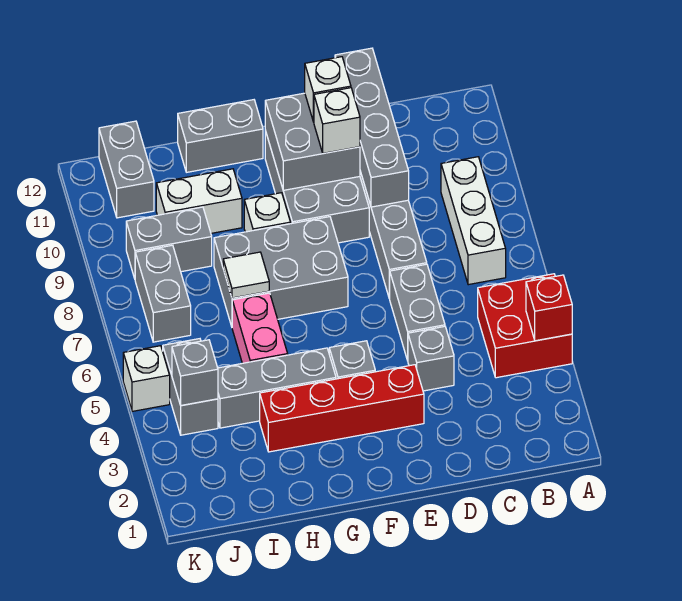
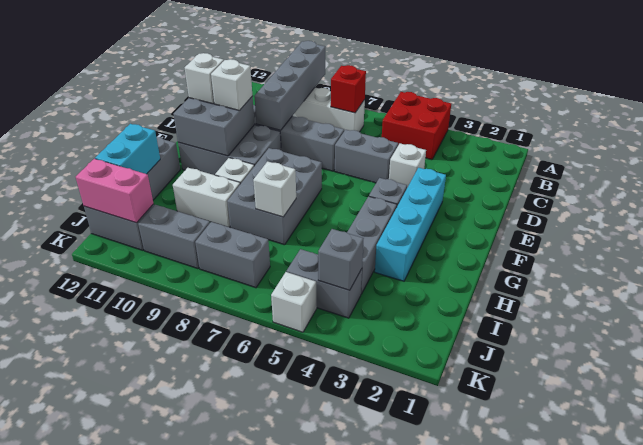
red 1x1 brick [526,275,572,341] -> red 1x1 brick moved to [331,65,366,113]
grey 1x1 brick [408,326,454,391] -> white 1x1 brick [389,143,426,188]
grey 1x4 brick [335,48,409,207] -> grey 1x4 brick turned to [254,41,325,130]
red 1x4 brick [260,365,424,452] -> cyan 1x4 brick [375,168,446,281]
pink 1x2 brick [232,293,288,363] -> pink 1x2 brick moved to [76,159,154,223]
white 1x1 tile [223,252,269,298] -> white 1x1 brick [253,161,296,217]
white 1x2 brick [156,169,242,233] -> white 1x2 brick turned to [173,168,240,227]
none -> cyan 1x2 brick [95,124,160,174]
grey 1x2 brick [126,207,212,279] -> grey 1x2 brick turned to [138,205,210,269]

